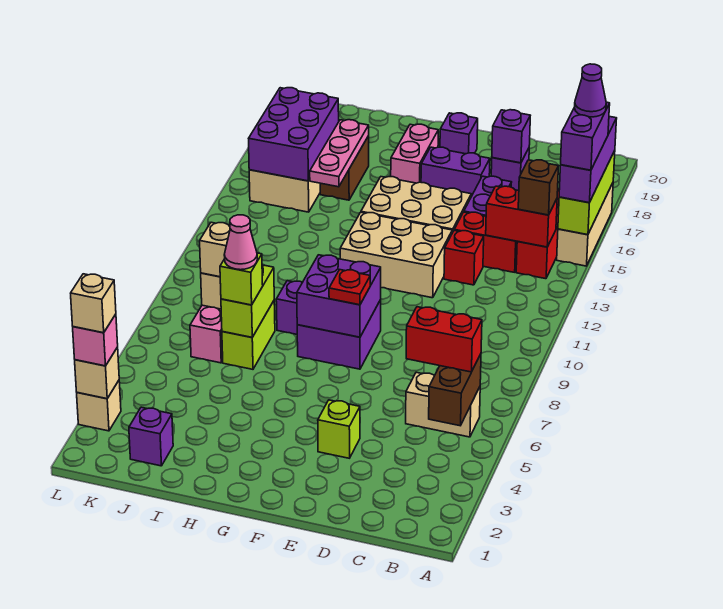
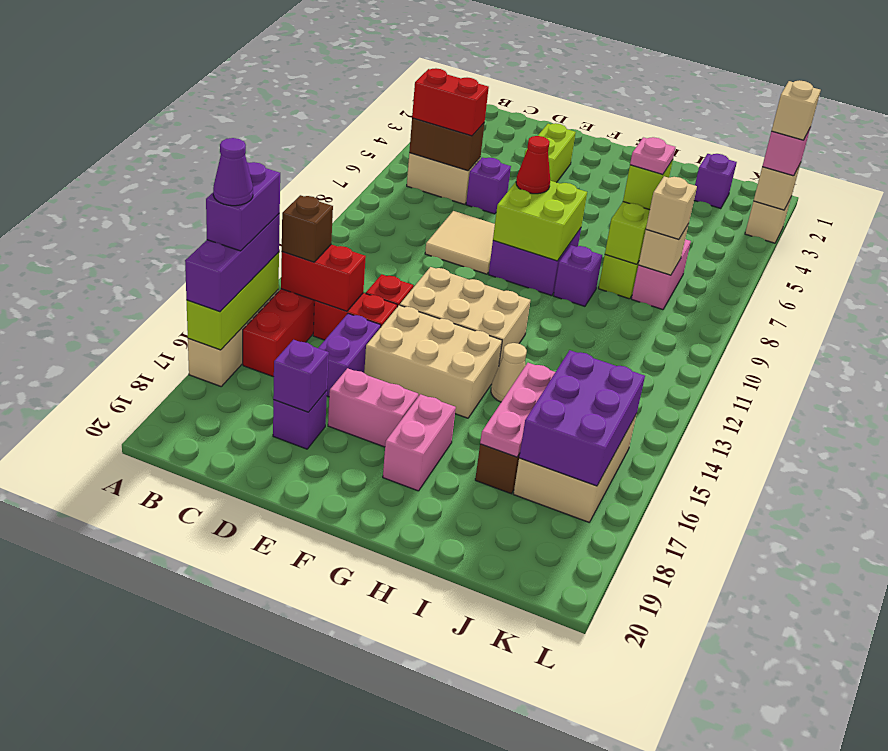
brown 1x2 brick [429,354,481,426] -> brown 1x2 brick turned to [409,118,484,171]
none -> tan 2x2 tile [425,211,495,274]
lime 1x1 brick [318,400,360,458] -> lime 1x2 brick [525,123,576,183]
purple 1x2 brick [421,147,490,196] -> pink 1x2 brick [328,368,418,447]
purple 2x2 brick [297,255,381,337] -> lime 2x2 brick [493,181,587,261]
red 1x1 plate [329,270,370,305] -> red 1x1 cone [516,136,551,194]
purple 1x1 brick [440,113,478,154] -> purple 1x1 brick moved to [466,157,511,214]
none -> tan 1x1 cone [491,343,527,402]
pink 1x1 cone [224,215,257,270] -> pink 1x1 plate [630,137,675,175]

